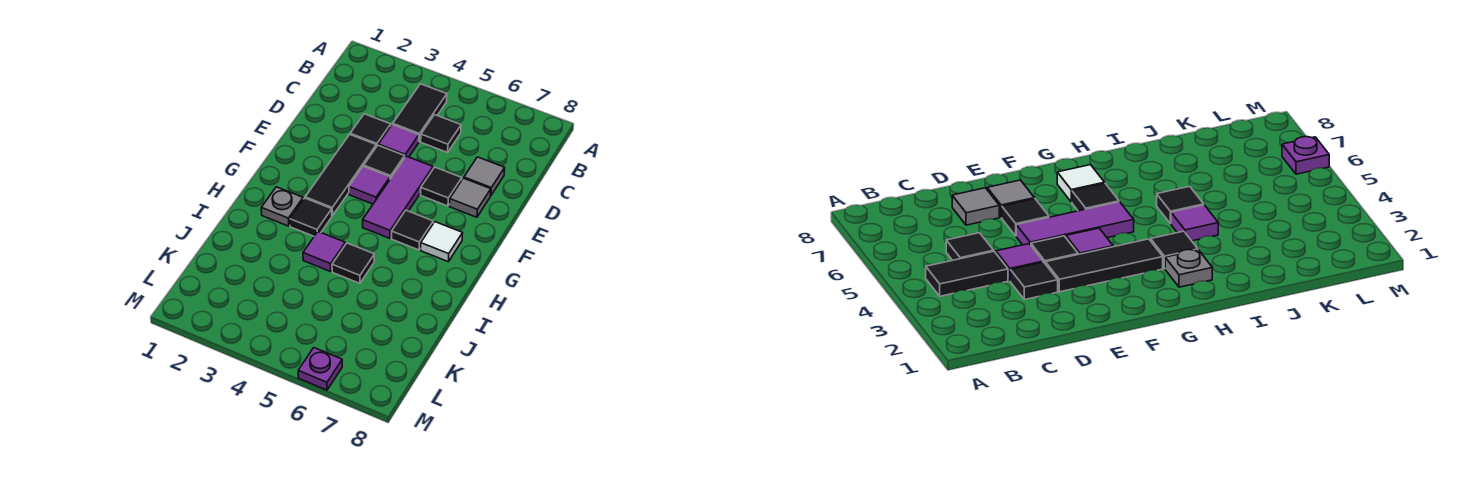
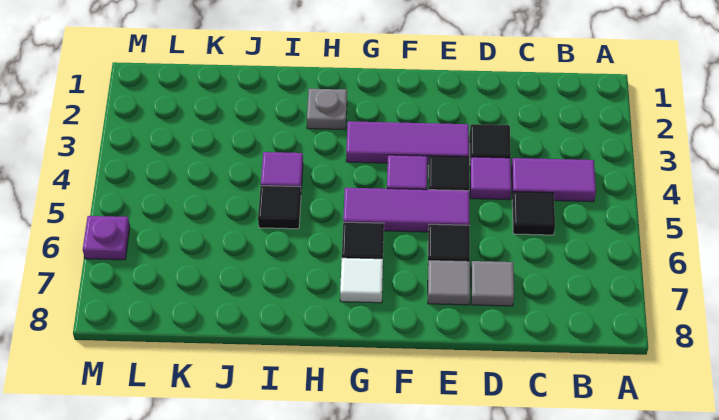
black 1x2 tile [393,84,447,141] -> purple 1x2 tile [511,158,596,202]
black 1x3 tile [305,135,376,216] -> purple 1x3 tile [346,121,469,164]
black 1x1 tile [290,198,332,236] -> none

